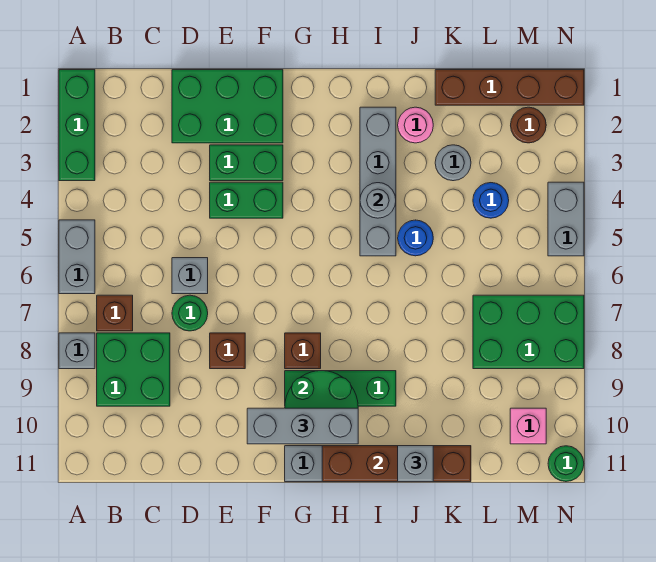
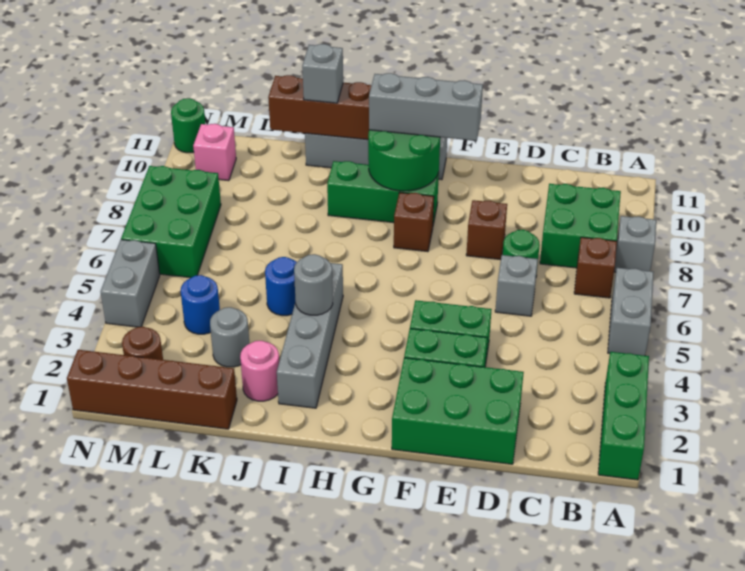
green 2x3 brick [473,295,584,369] -> green 2x3 brick turned to [121,166,221,278]

